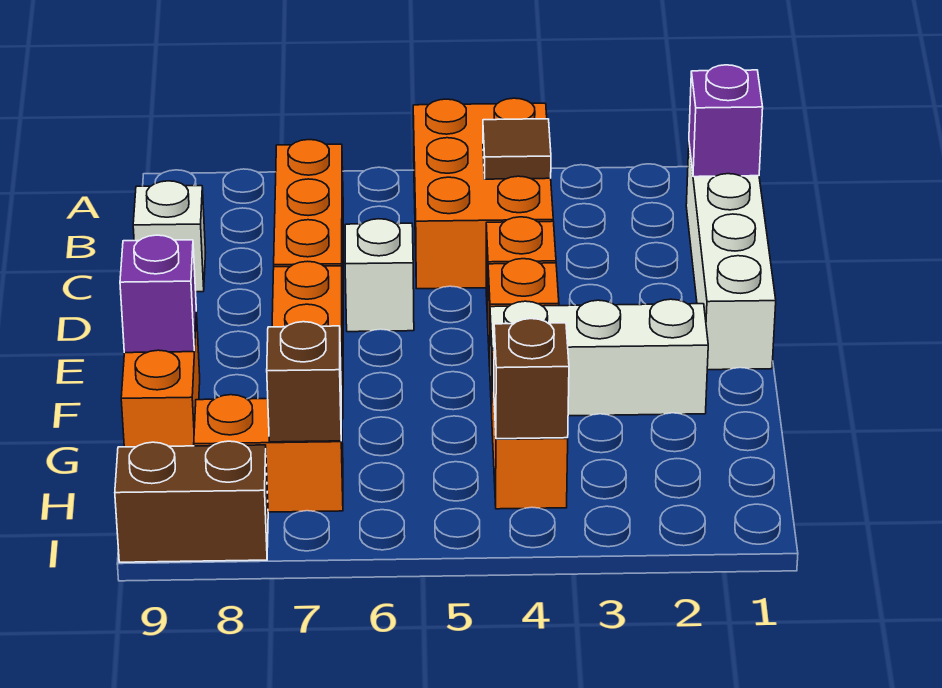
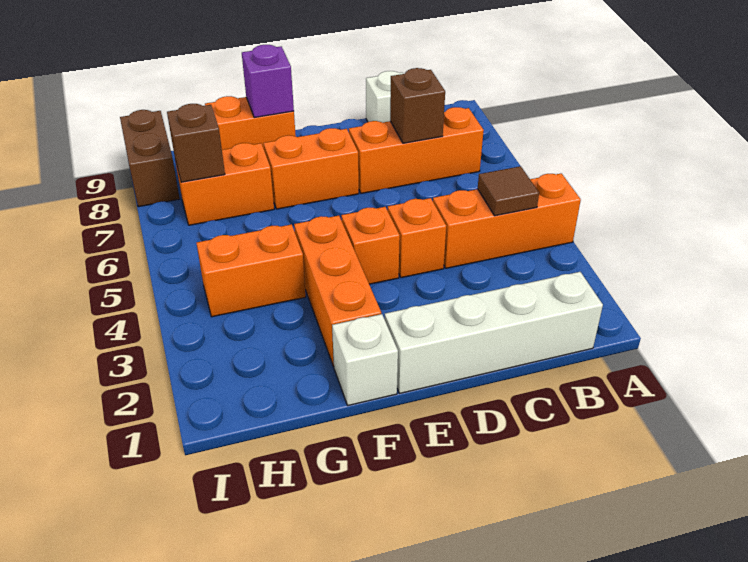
orange 2x3 brick [413,98,553,289] -> orange 1x3 brick [433,173,581,268]
purple 1x1 brick [689,65,763,177] -> none
white 1x1 brick [345,219,414,332] -> white 1x1 brick moved to [332,314,398,405]
white 1x3 brick [490,299,708,416] -> orange 1x3 brick [294,216,381,366]
brown 1x1 brick [494,319,569,439] -> brown 1x1 brick moved to [390,68,445,143]
orange 1x2 brick [194,395,343,512] -> orange 1x2 brick turned to [176,143,274,225]

